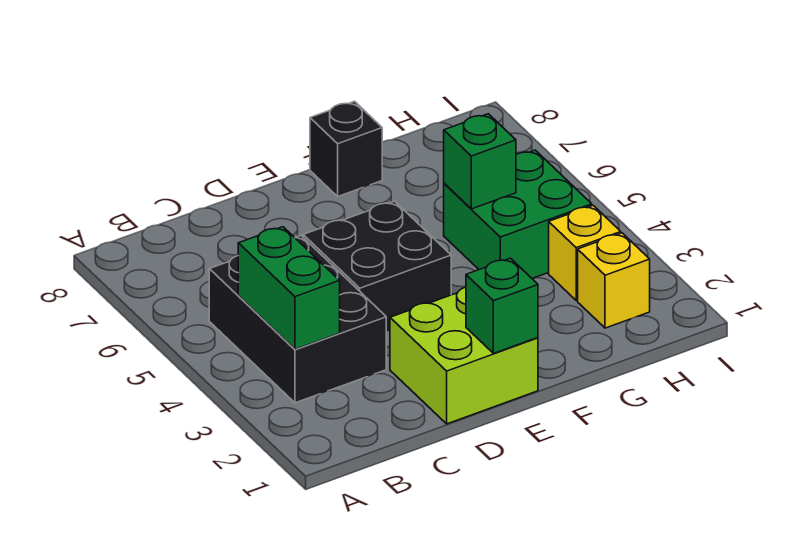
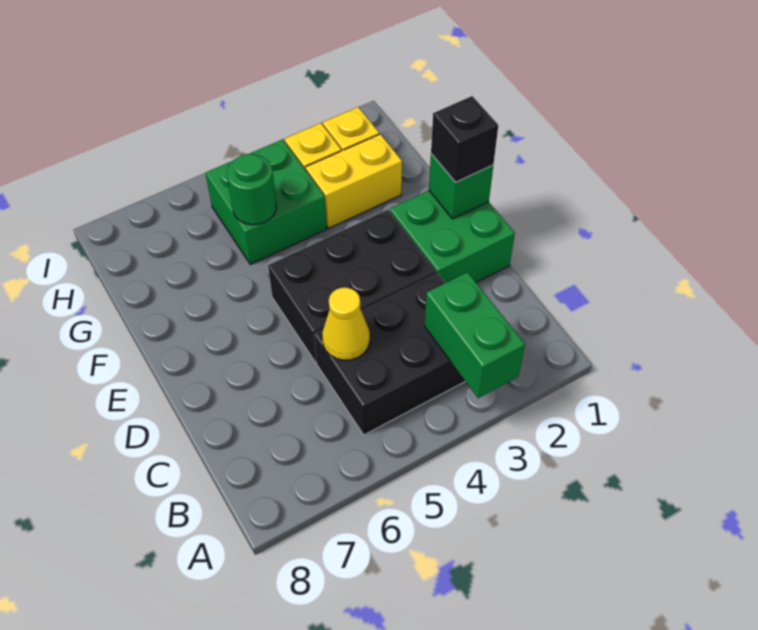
green 1x2 brick [238,227,340,349] -> green 1x2 brick turned to [425,272,525,398]
none -> yellow 1x1 cone [322,288,370,360]
lime 2x2 brick [390,287,538,424] -> green 2x2 brick [390,191,515,283]
black 2x2 brick [303,201,451,331] -> black 2x3 brick [268,210,436,362]
black 1x1 brick [310,101,382,196] -> black 1x1 brick moved to [431,96,498,182]
none -> yellow 1x2 brick [306,134,402,228]
green 1x1 brick [444,114,516,209] -> green 1x1 round brick [227,154,276,225]

